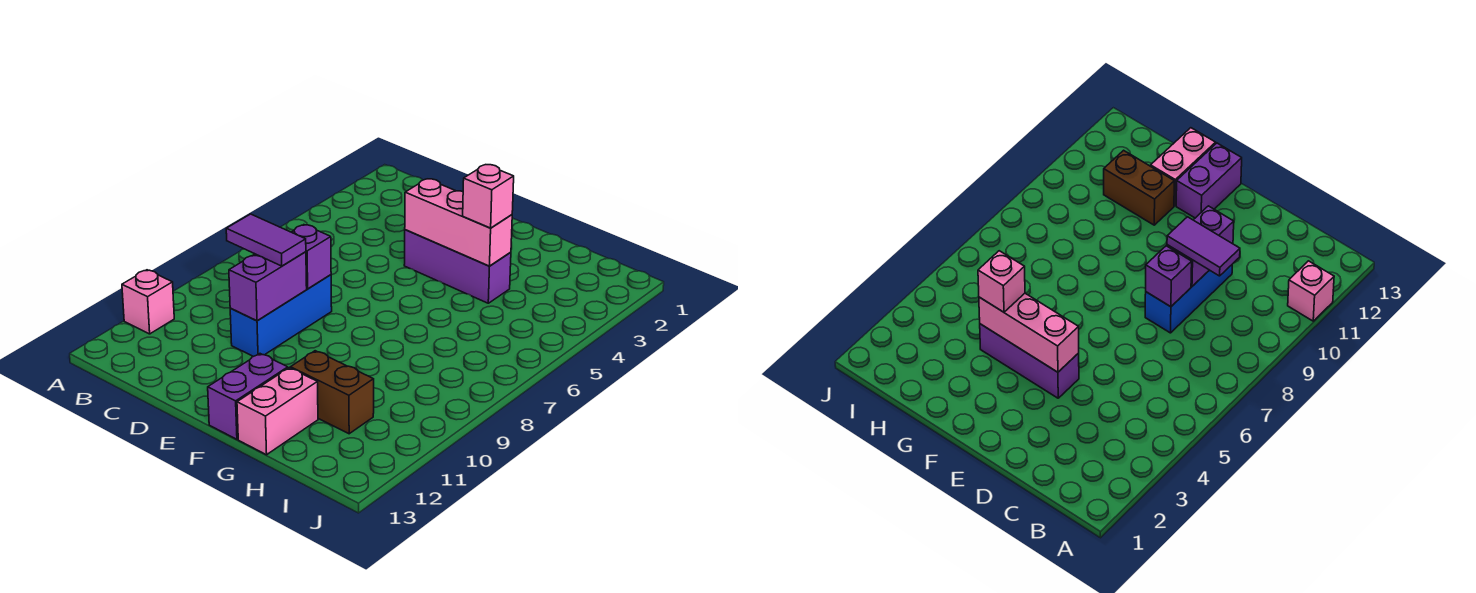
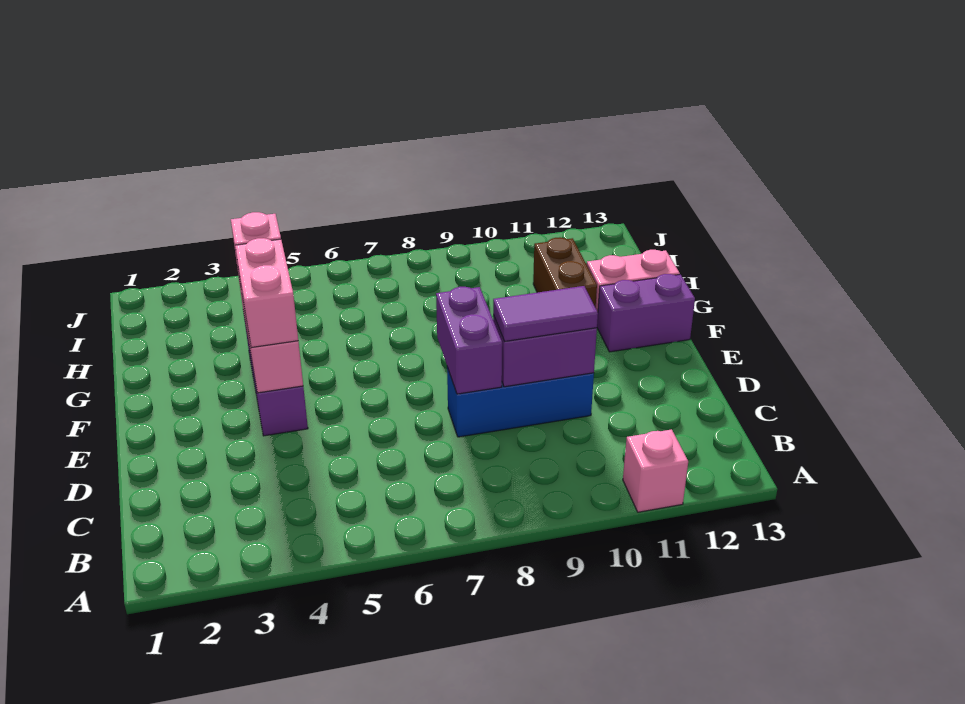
purple 1x2 tile [226,214,306,266] -> purple 1x2 tile turned to [493,286,598,341]
purple 1x1 brick [292,225,331,289] -> purple 1x2 brick [436,287,502,394]
none -> pink 1x2 brick [235,238,298,348]

